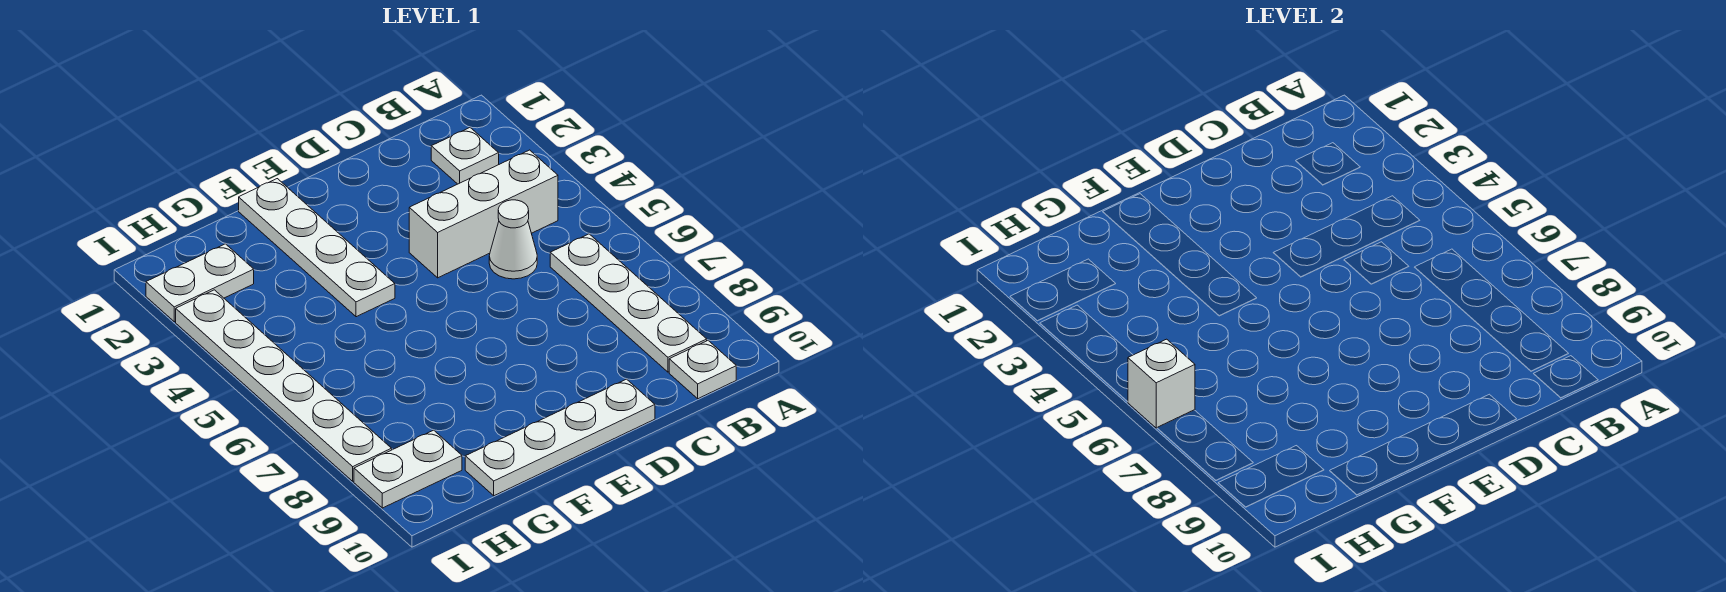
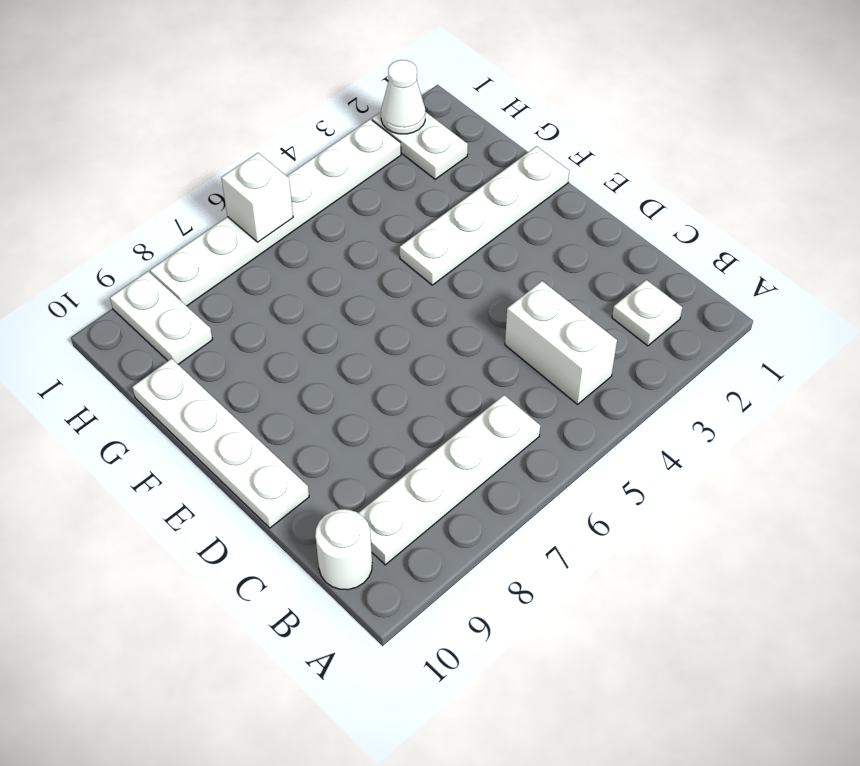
white 1x3 brick [409,150,558,278] -> white 1x2 brick [505,281,617,404]
white 1x1 plate [669,341,736,399] -> white 1x1 round brick [315,509,372,590]
white 1x1 cone [489,200,537,279] -> white 1x1 cone moved to [381,60,425,134]

